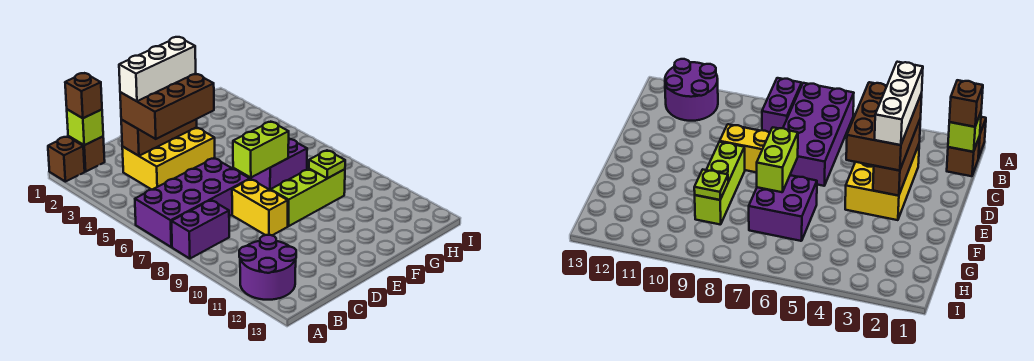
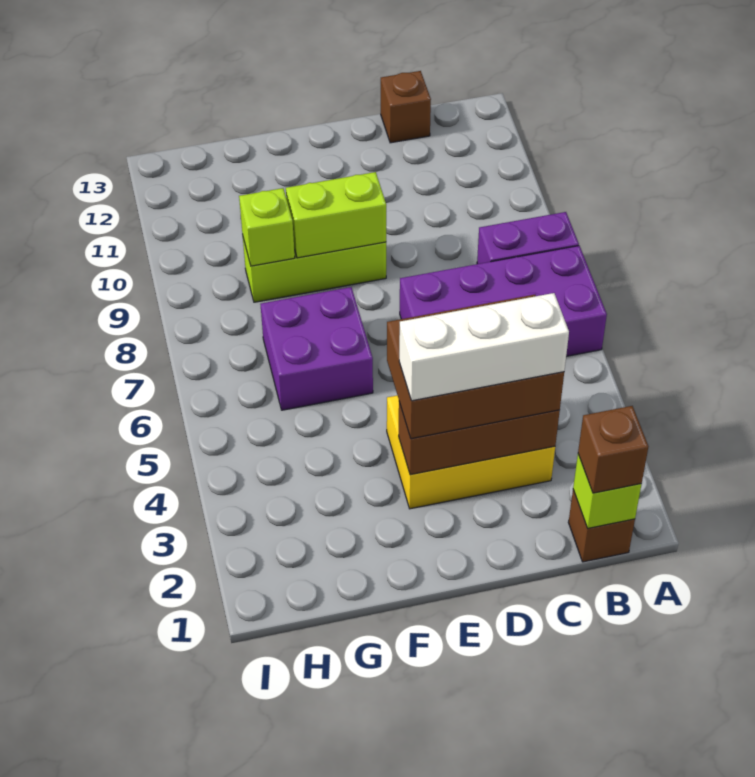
brown 1x1 brick [48,137,85,182] -> brown 1x1 brick moved to [381,71,431,143]
purple 2x2 round brick [239,235,296,300] -> none
yellow 1x2 brick [232,179,288,235] -> none
lime 1x2 brick [233,122,289,178] -> lime 1x2 brick moved to [286,172,386,258]
lime 1x1 plate [309,150,345,178] -> lime 1x1 brick [239,188,295,266]

